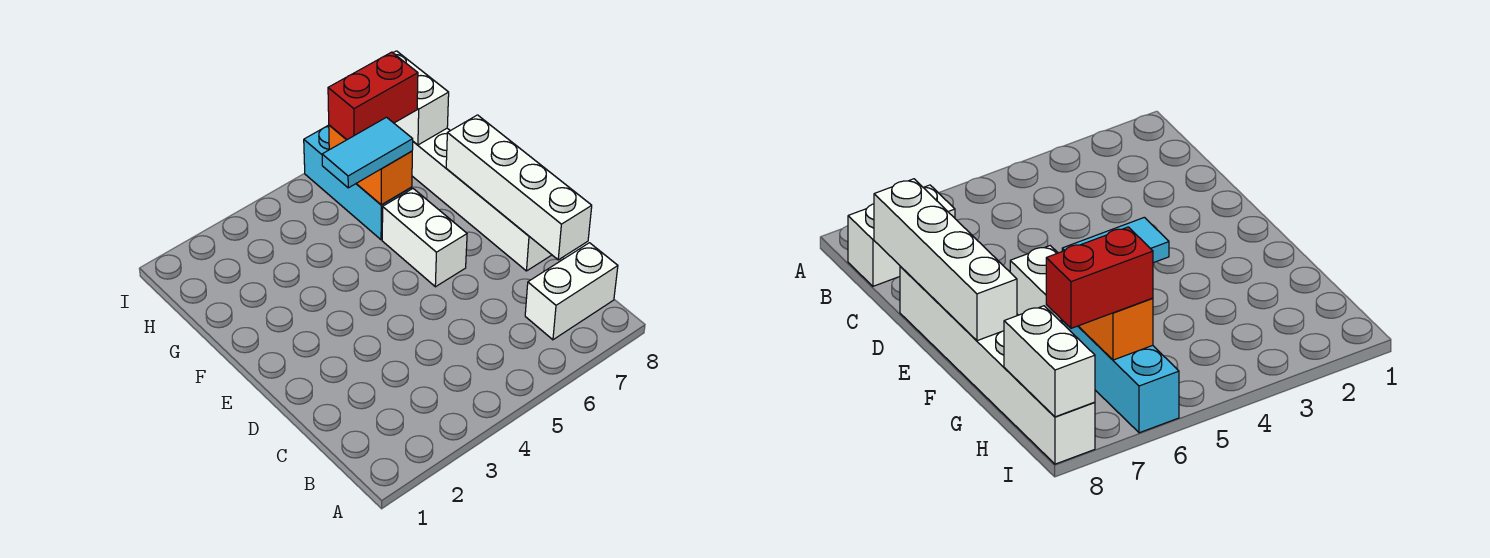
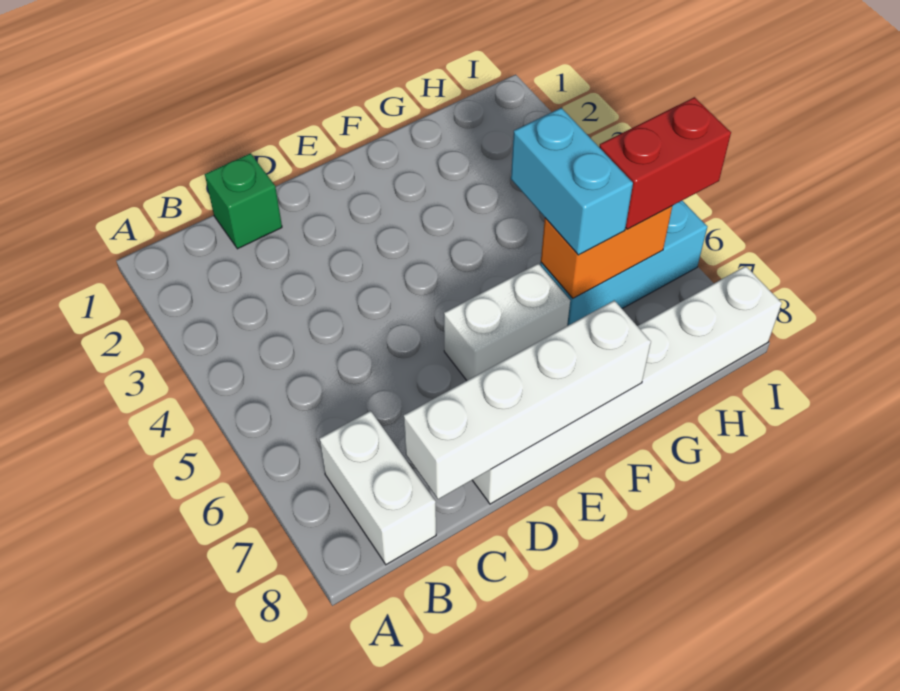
none -> green 1x1 brick [205,153,282,249]
cyan 1x2 tile [322,117,413,188] -> cyan 1x2 brick [511,108,633,255]
red 1x2 brick [328,52,418,140] -> red 1x2 brick turned to [599,97,731,229]
white 1x2 brick [393,51,449,145] -> none

